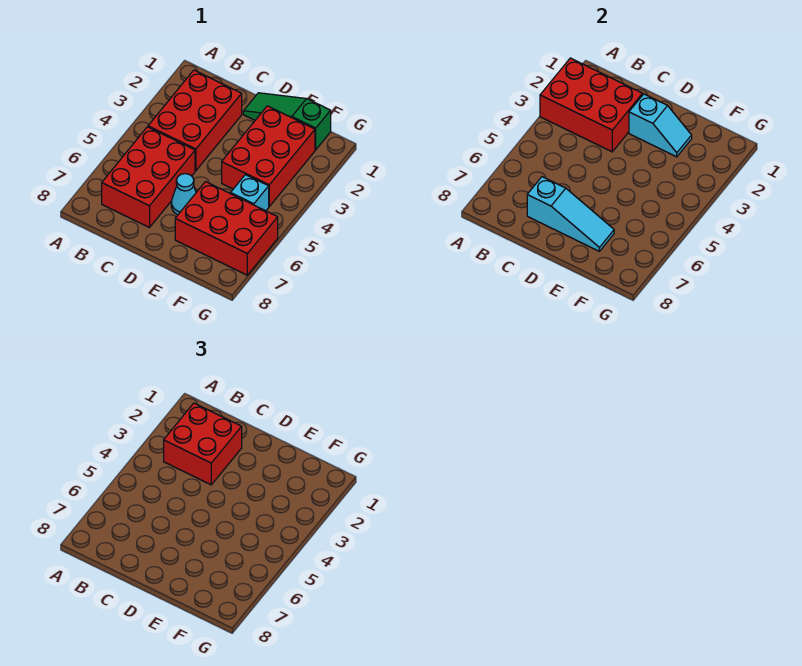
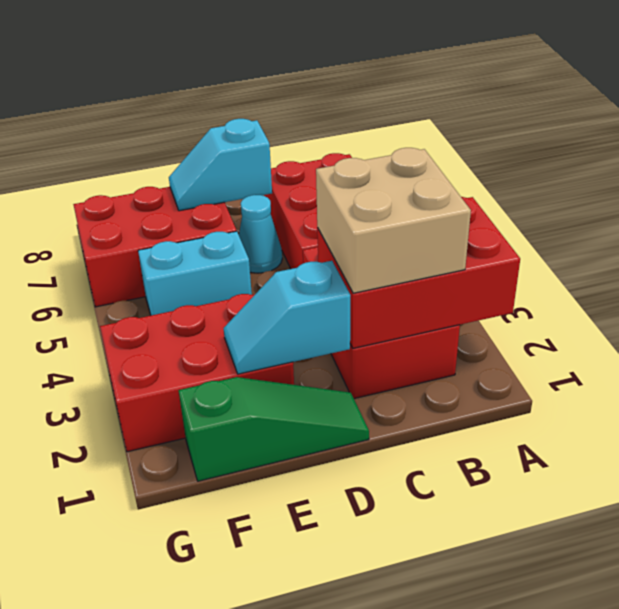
red 2x2 brick [164,403,242,485] -> tan 2x2 brick [316,148,471,293]
cyan 1x3 slope [527,177,614,251] -> cyan 1x2 slope [169,119,272,211]
red 2x3 brick [222,106,315,206] -> red 2x3 brick turned to [100,294,294,452]
cyan 1x1 brick [231,175,269,211] -> cyan 1x2 brick [138,231,252,315]

